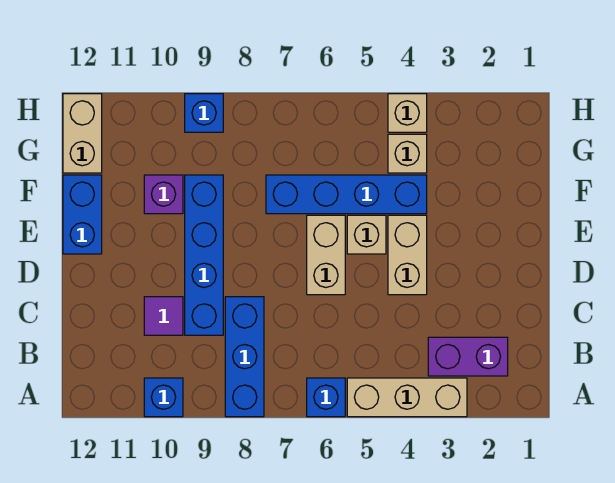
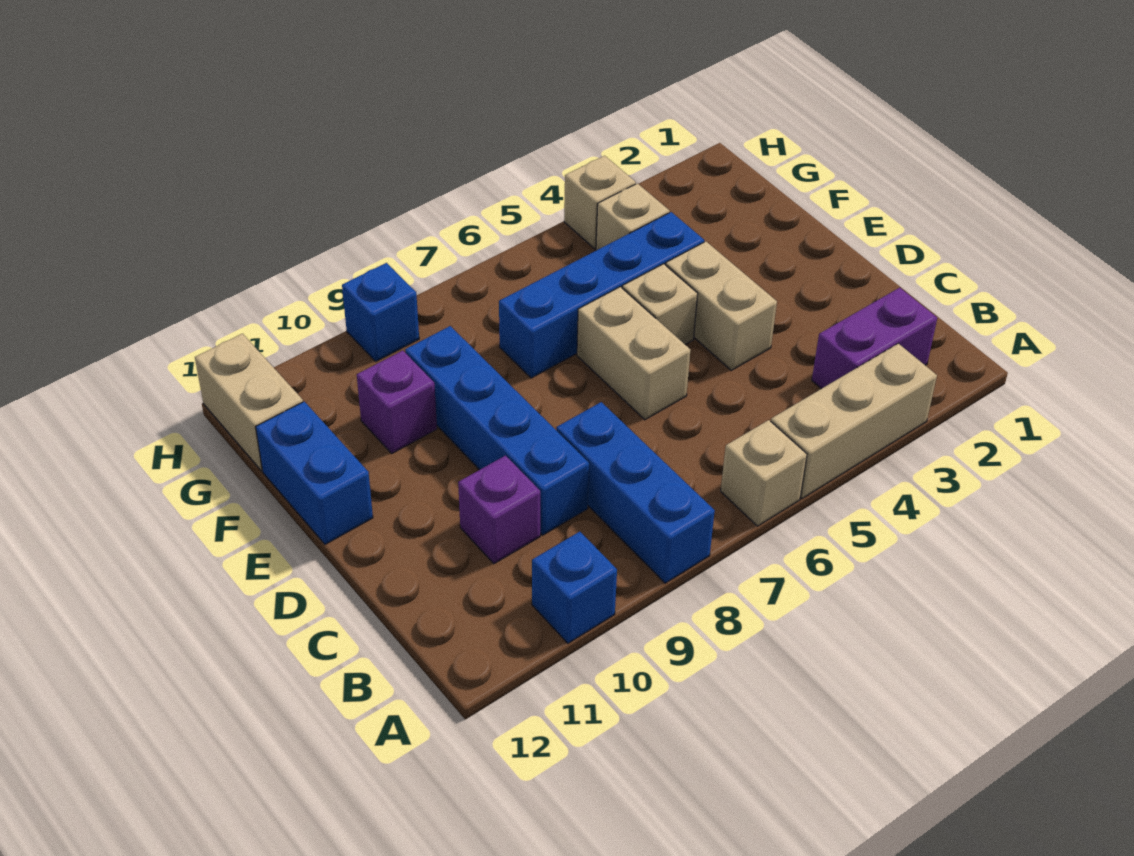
blue 1x1 brick [307,378,345,417] -> tan 1x1 brick [721,420,807,526]
purple 1x1 tile [144,297,183,335] -> purple 1x1 brick [458,456,540,564]

